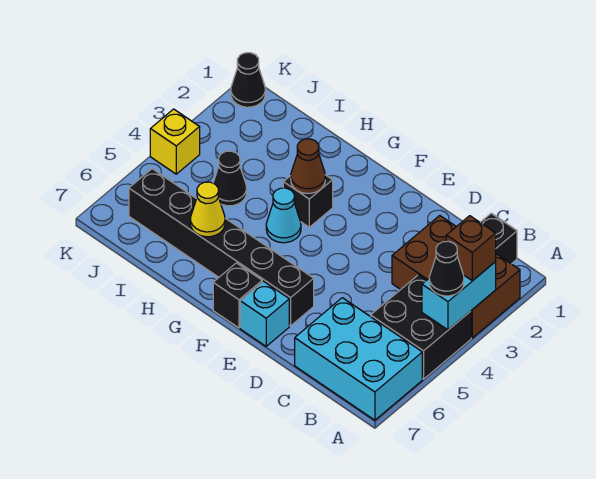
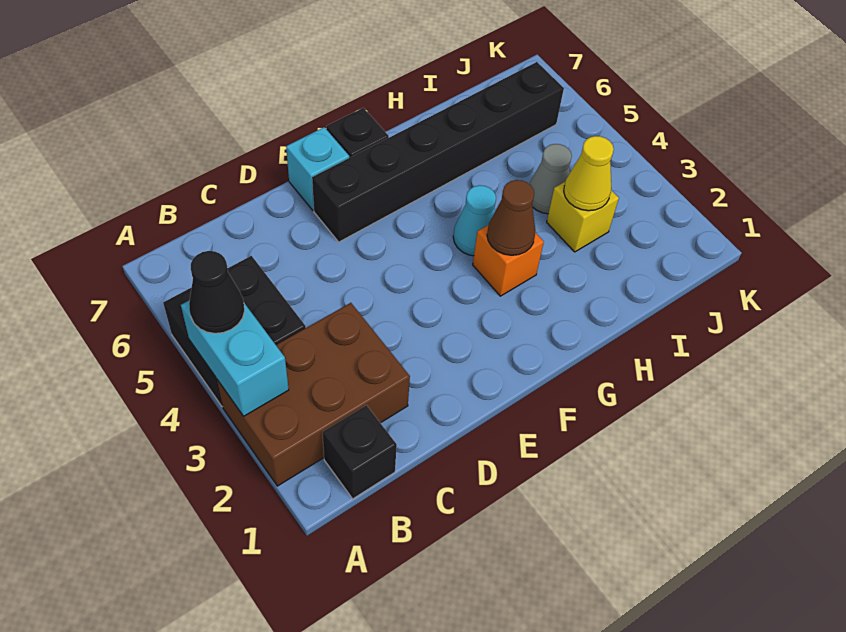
brown 1x1 brick [446,216,496,281] -> none
cyan 2x3 brick [295,298,422,420] -> none
black 1x1 brick [283,175,333,227] -> orange 1x1 brick [473,225,544,296]
yellow 1x1 cone [190,182,225,237] -> yellow 1x1 cone moved to [564,136,614,211]
black 1x1 cone [213,151,247,206] -> grey 1x1 cone [529,144,572,214]
black 1x1 cone [231,53,265,107] -> none
yellow 1x1 brick [150,109,200,174] -> yellow 1x1 brick moved to [547,182,619,252]

